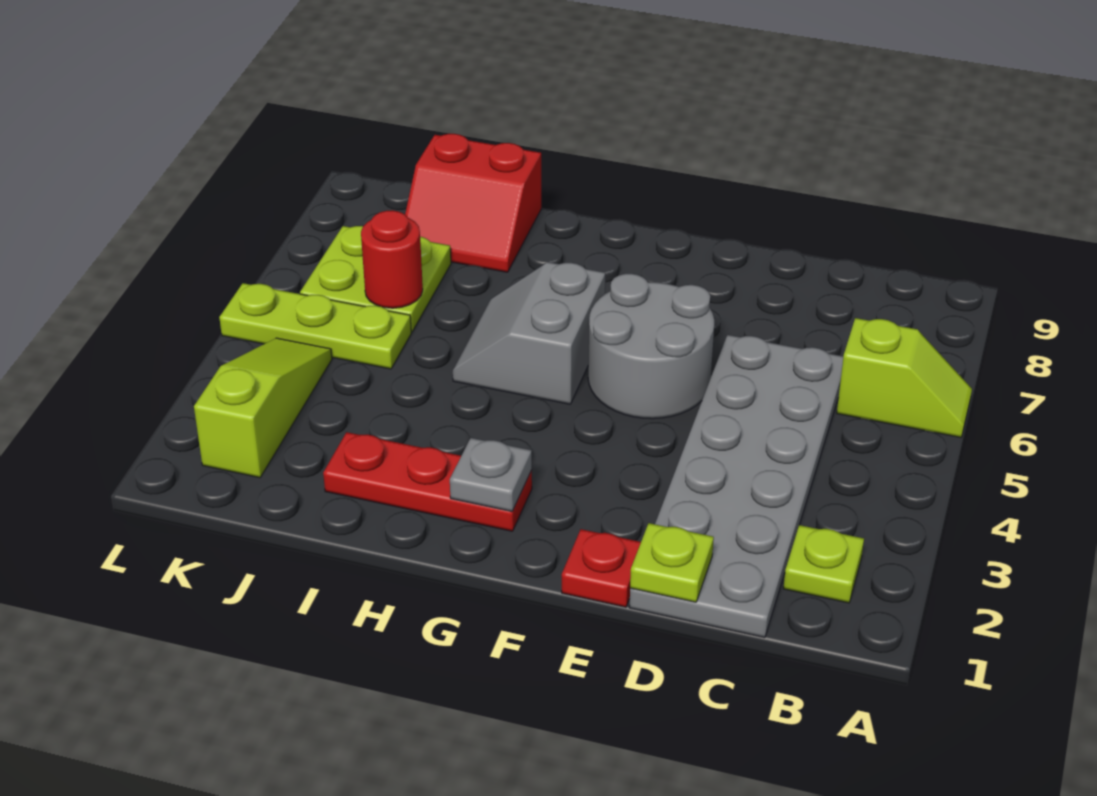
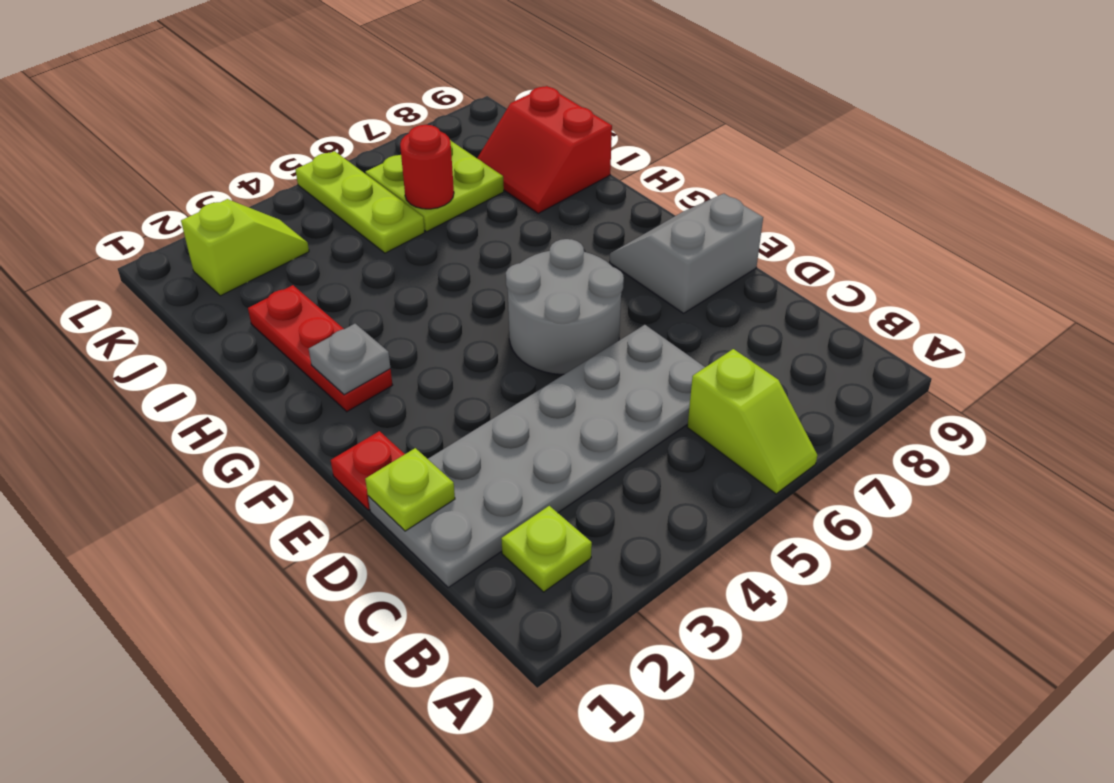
grey 2x2 slope [453,262,605,404] -> grey 2x2 slope moved to [610,194,763,313]
lime 1x3 slope [194,338,332,478] -> lime 1x2 slope [181,199,309,296]

